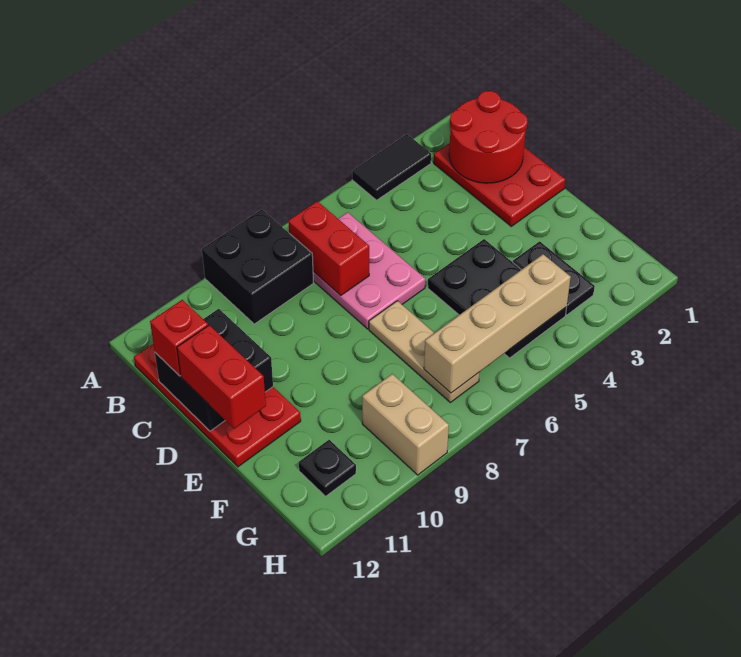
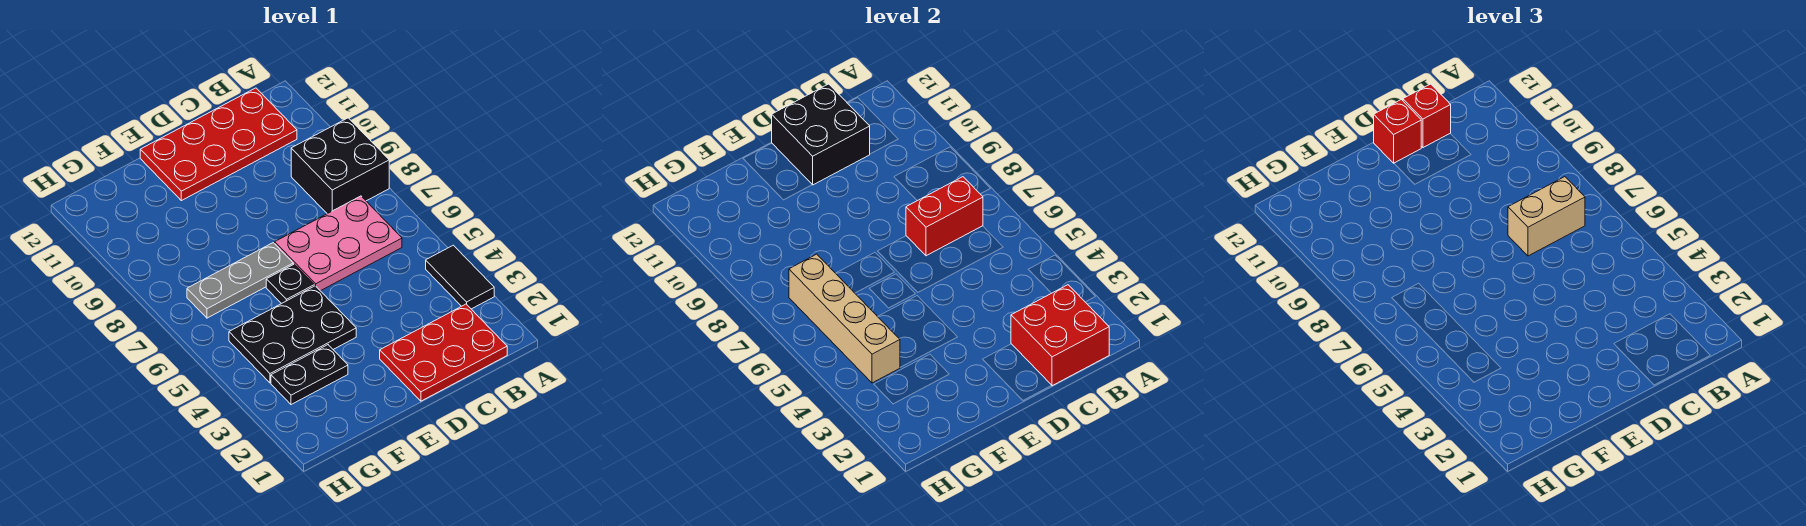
red 2x2 round brick [449,91,527,183] -> red 2x2 brick [1011,285,1109,386]
red 1x2 brick [177,325,266,429] -> red 1x1 brick [1374,100,1421,163]
tan 1x3 plate [369,301,480,402] -> grey 1x3 plate [187,243,293,318]
tan 1x2 brick [362,374,449,475] -> tan 1x2 brick moved to [1508,177,1585,256]
black 1x1 plate [299,440,356,496] -> black 1x1 plate moved to [266,264,314,304]

